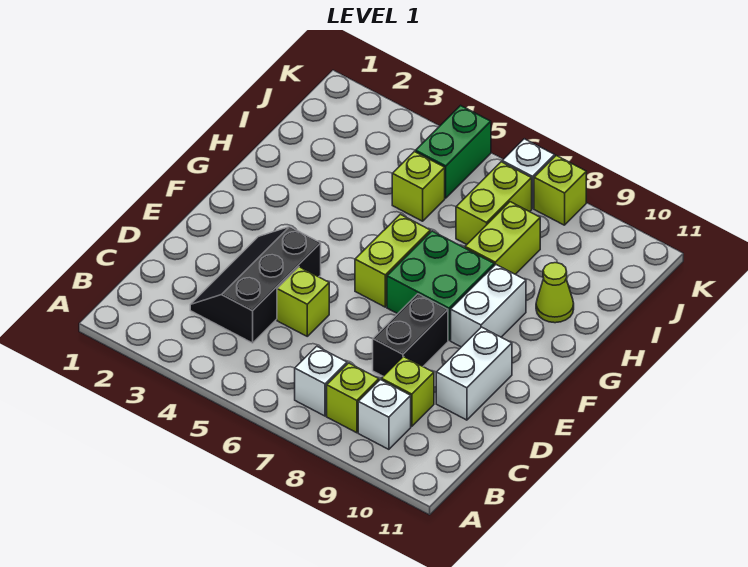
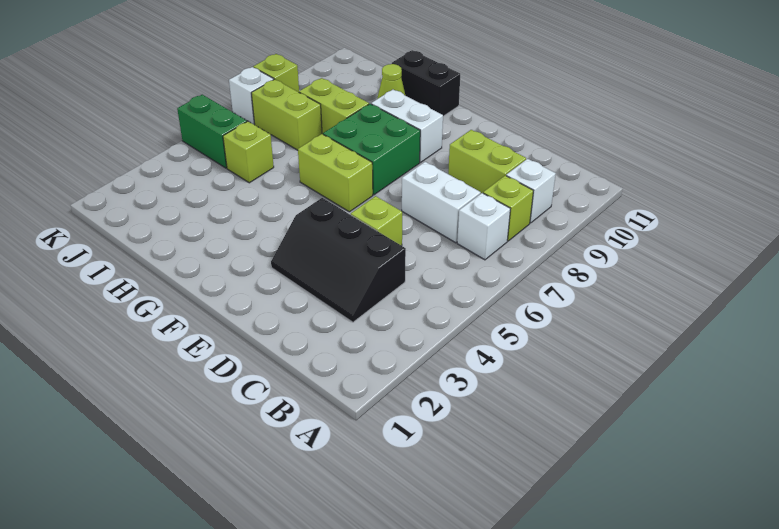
lime 1x1 brick [382,357,434,426] -> lime 1x2 brick [448,130,526,193]
black 1x2 brick [373,294,448,376] -> black 1x2 brick moved to [392,50,460,116]
white 1x2 brick [436,327,512,420] -> white 1x2 brick moved to [402,162,481,243]

